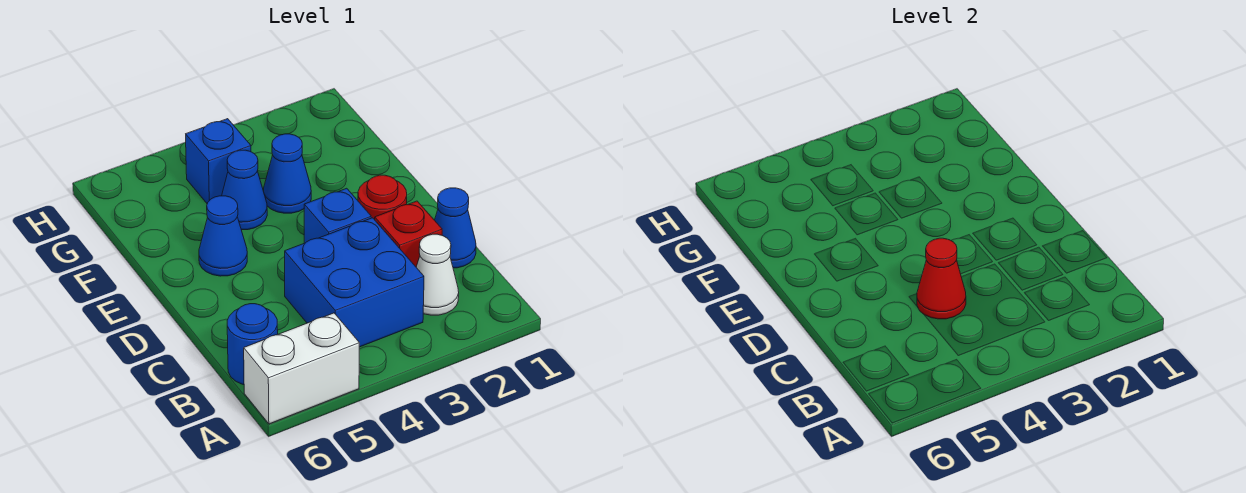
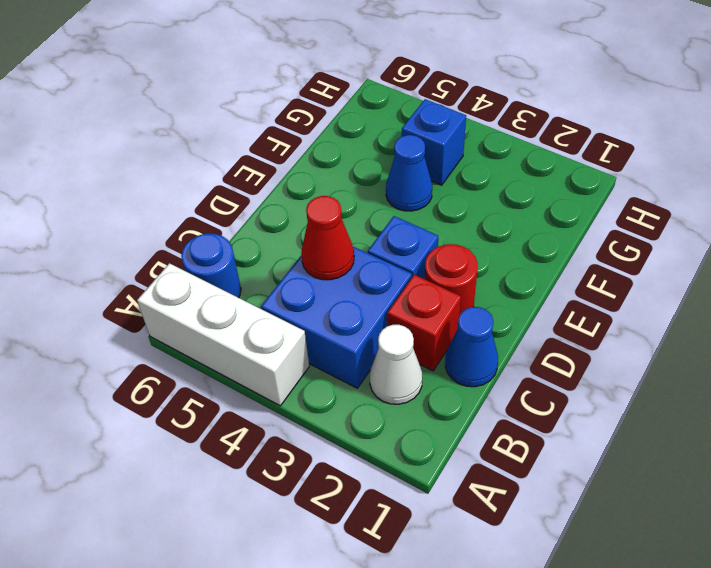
white 1x2 brick [244,313,359,424] -> white 1x3 brick [137,263,309,406]
blue 1x1 cone [199,196,247,276] -> none
blue 1x1 cone [264,134,311,213] -> none

